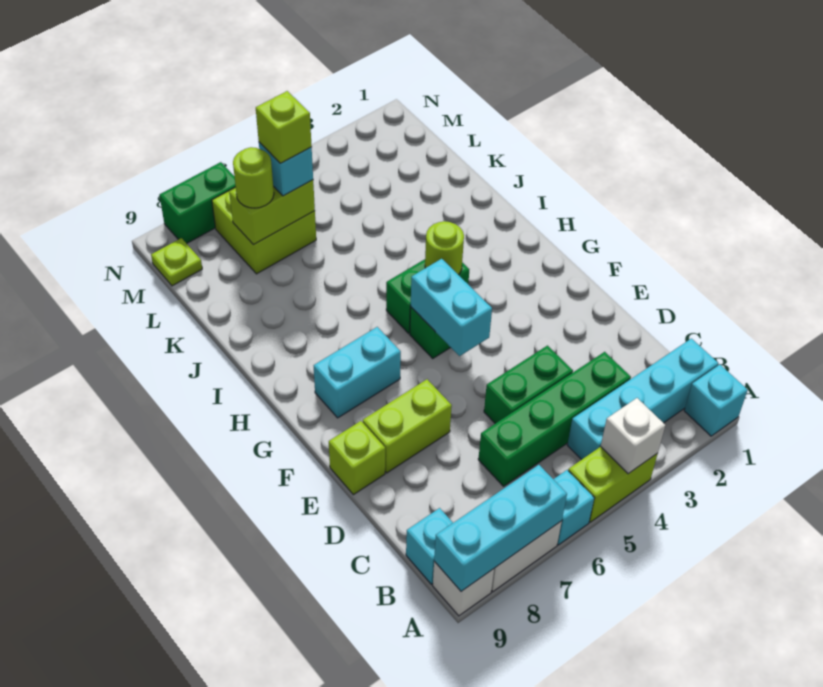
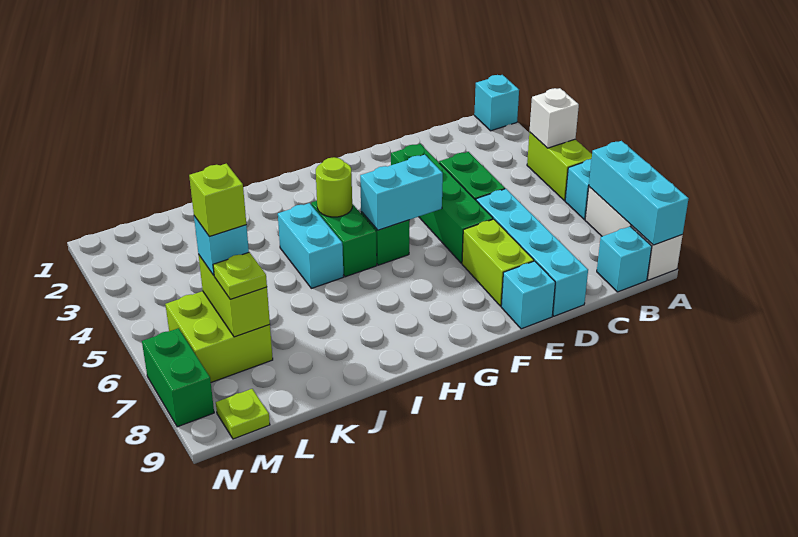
cyan 1x4 brick [567,339,718,460] -> cyan 1x4 brick moved to [476,189,588,316]
green 1x4 brick [478,352,631,486] -> green 1x4 brick moved to [391,144,493,263]
lime 1x1 brick [329,421,385,495] -> cyan 1x1 brick [501,261,555,329]
cyan 1x2 brick [314,327,401,418] -> cyan 1x2 brick moved to [278,203,344,288]
lime 1x1 round brick [233,147,274,208] -> lime 1x1 plate [213,252,267,299]

